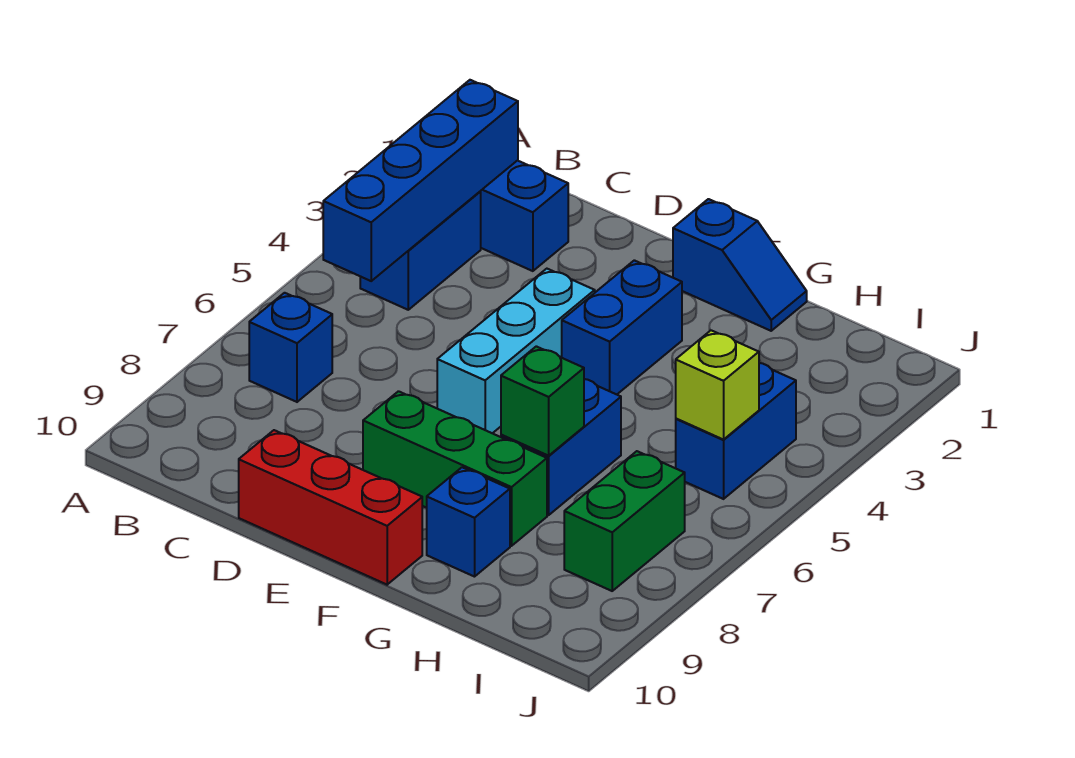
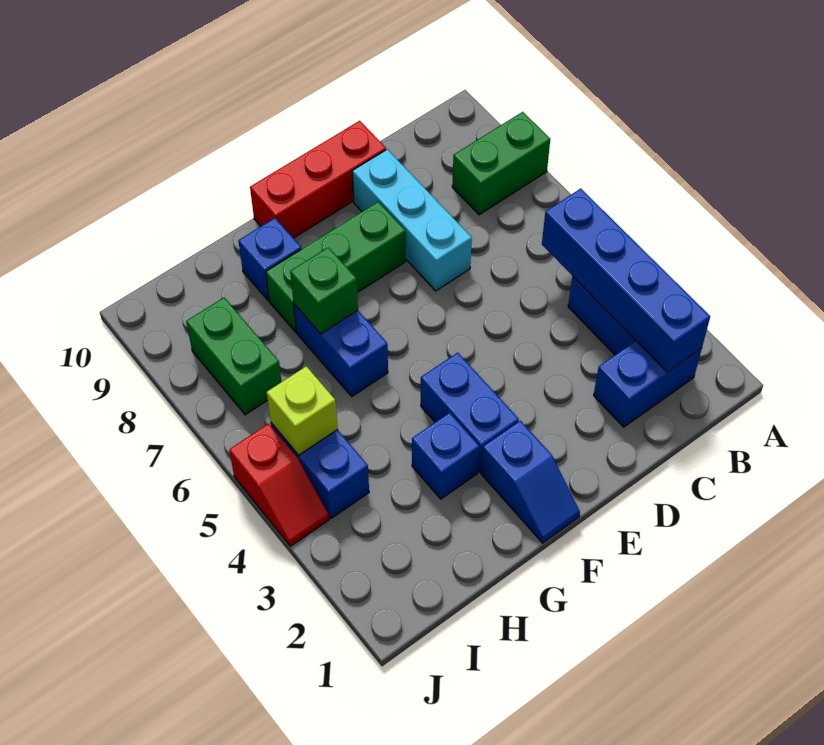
none -> green 1x2 brick [452,112,550,215]
blue 1x1 brick [249,293,332,402] -> blue 1x1 brick moved to [412,413,480,499]
cyan 1x3 brick [437,269,595,433] -> cyan 1x3 brick moved to [352,149,472,291]
blue 1x2 slope [673,199,807,331] -> blue 1x2 slope turned to [481,421,580,543]
none -> red 1x2 slope [229,424,329,546]

